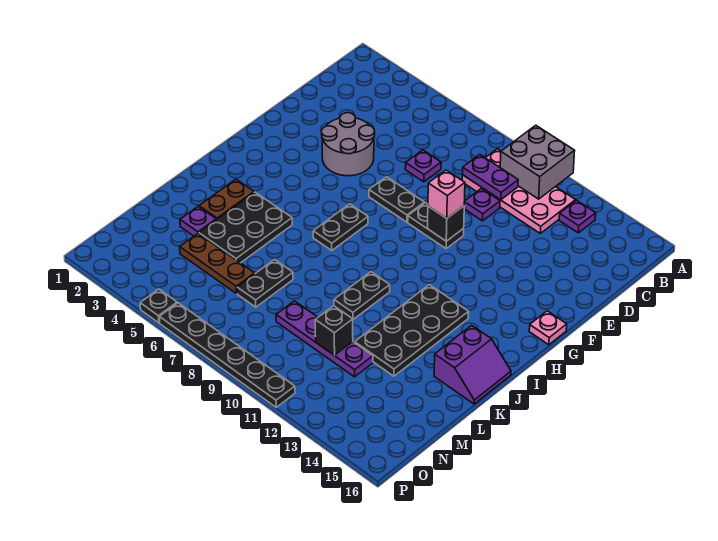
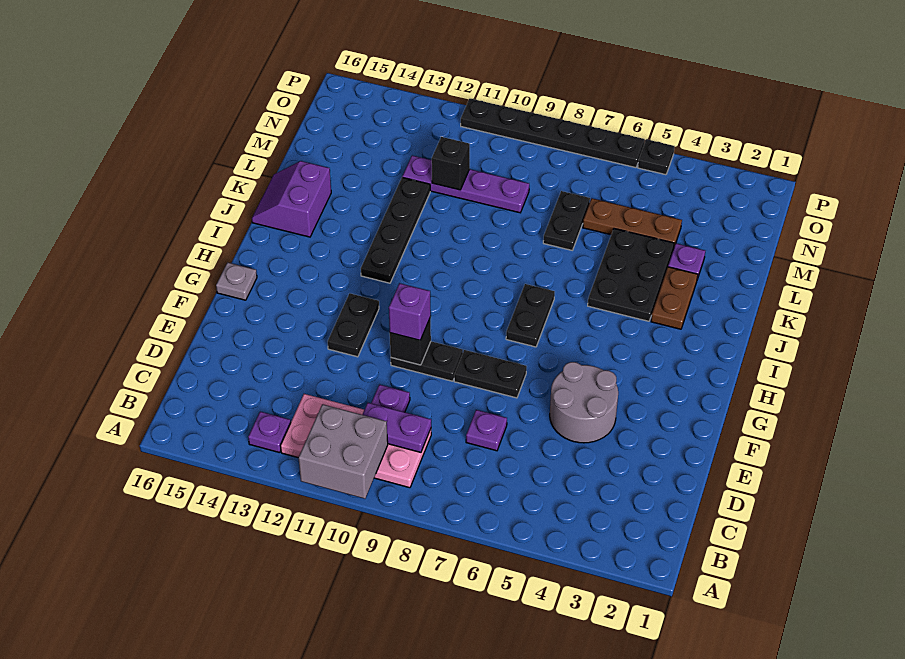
pink 1x1 brick [428,170,465,218] -> purple 1x1 brick [389,283,431,340]
pink 1x1 plate [529,311,567,345] -> grey 1x1 plate [216,262,257,300]
black 2x4 plate [355,285,469,376] -> black 1x4 plate [361,178,430,283]
black 1x2 plate [334,272,390,319] -> black 1x2 plate moved to [328,293,379,357]

